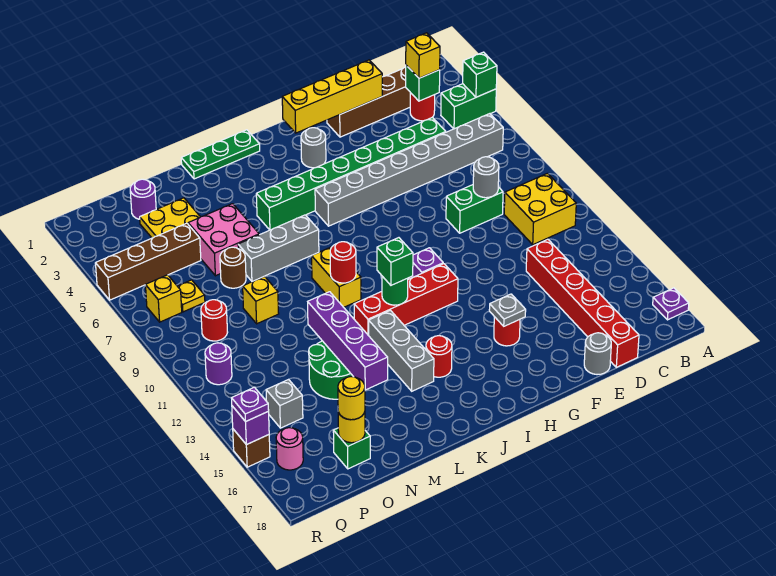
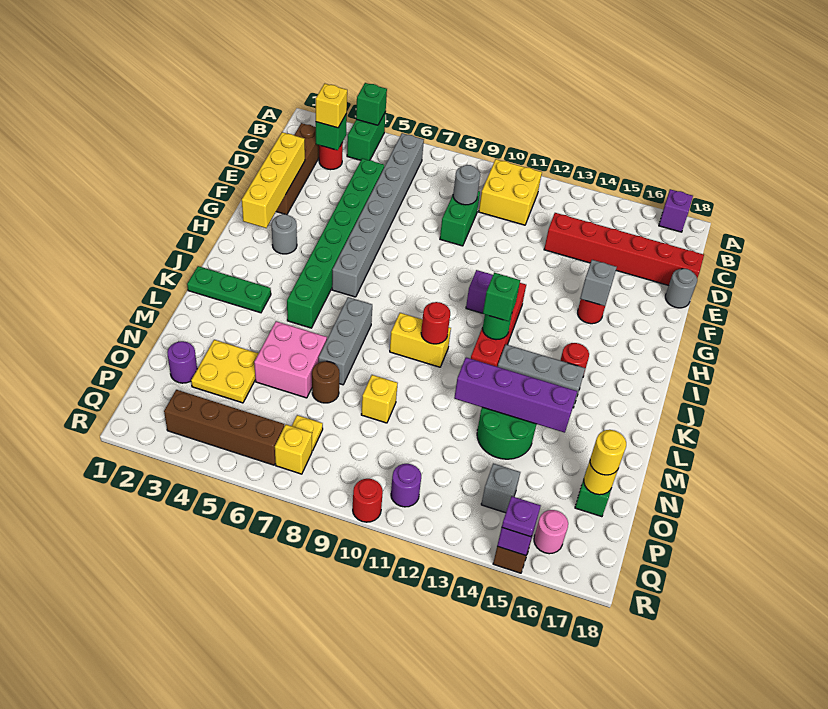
purple 1x1 plate [653,288,689,320] -> purple 1x1 brick [659,189,693,232]
grey 1x1 plate [489,294,526,326] -> grey 1x1 brick [580,260,617,306]
green 1x3 plate [181,130,260,179] -> green 1x3 plate turned to [187,266,271,313]
brown 1x4 brick [95,223,201,300] -> brown 1x4 brick turned to [164,390,284,465]
red 1x1 round brick [201,300,228,341] -> red 1x1 round brick moved to [353,479,383,522]

